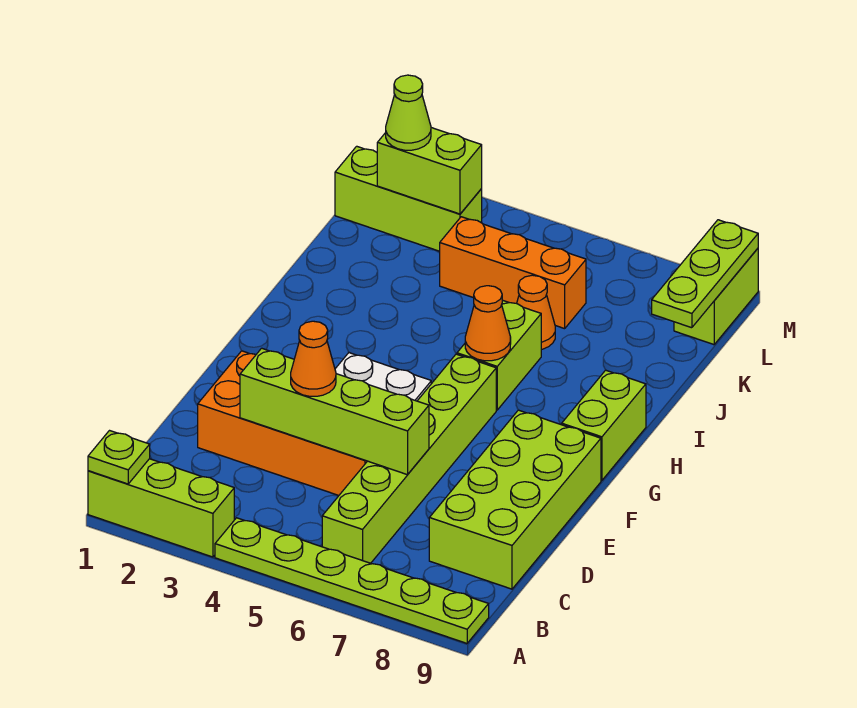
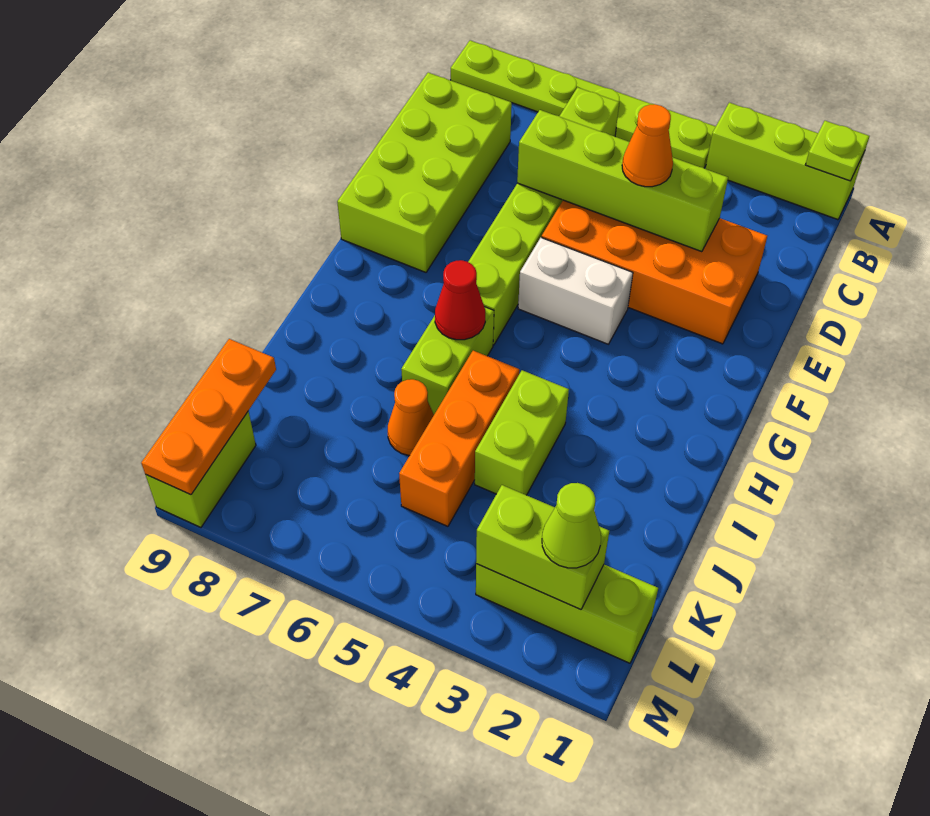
lime 1x2 brick [562,370,646,480] -> lime 1x2 brick moved to [475,370,569,495]
orange 1x1 cone [465,286,511,361] -> red 1x1 cone [435,260,485,340]
orange 1x3 brick [440,217,586,329] -> orange 1x3 brick turned to [399,351,519,526]
lime 1x3 plate [652,220,758,328] -> orange 1x3 plate [141,339,276,495]

